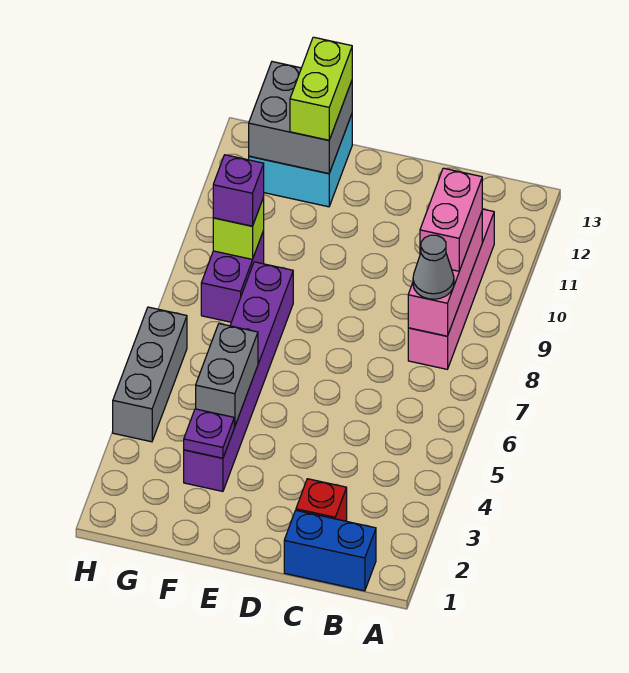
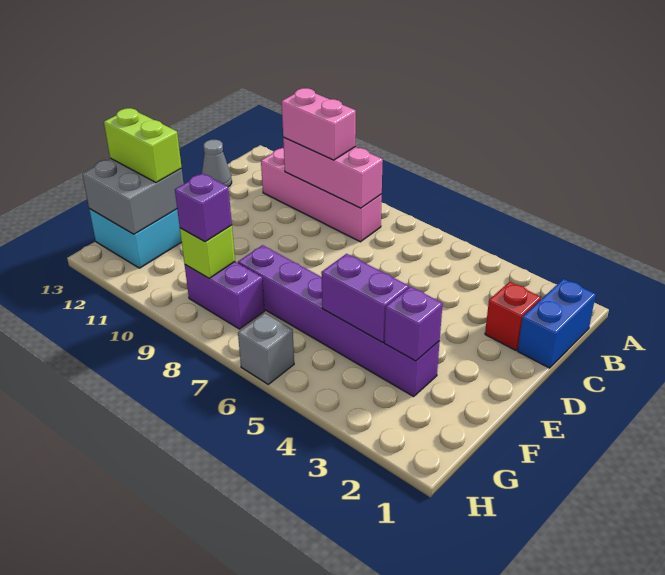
grey 1x1 cone [413,235,454,299] -> grey 1x1 cone moved to [202,140,232,187]
purple 1x1 plate [184,409,234,458] -> purple 1x1 brick [384,287,443,361]
grey 1x2 brick [196,324,258,427] -> purple 1x2 brick [321,254,409,343]
grey 1x3 brick [113,307,187,442] -> grey 1x1 brick [238,313,294,384]

